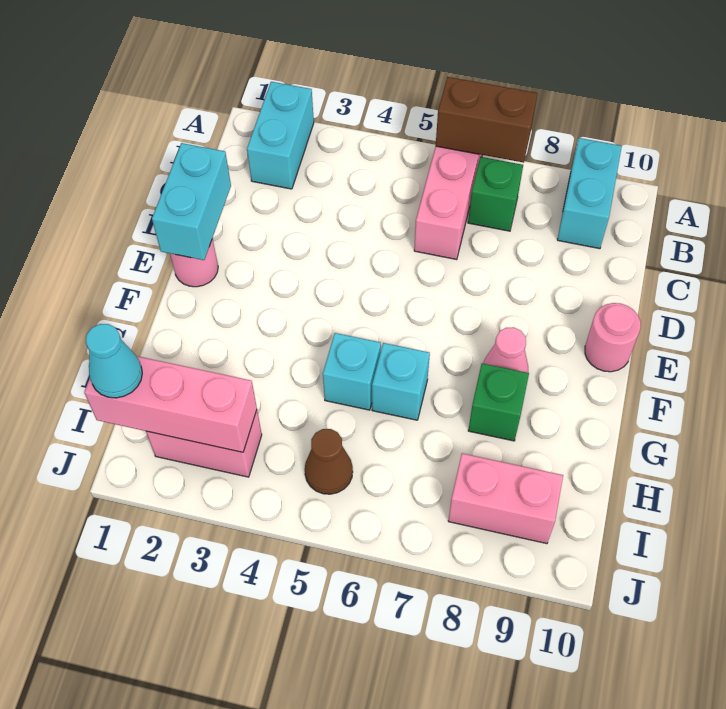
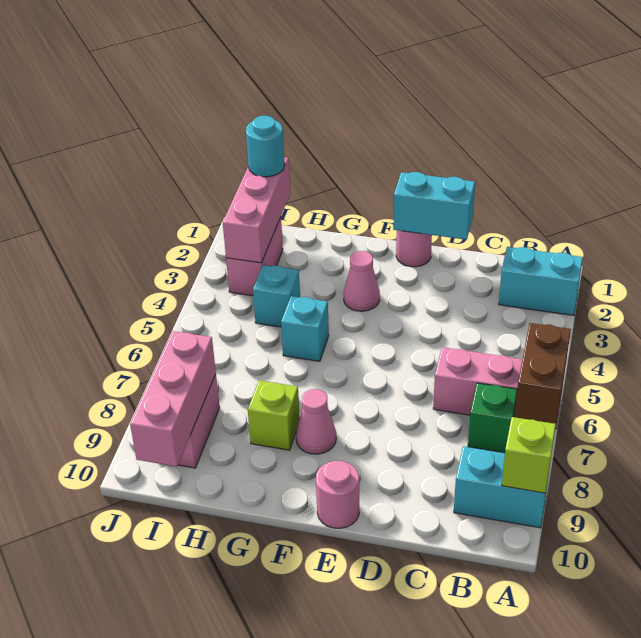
none -> lime 1x1 brick [502,417,556,493]
none -> pink 1x1 cone [344,251,380,311]
cyan 1x1 brick [372,343,430,420] -> cyan 1x1 brick moved to [253,265,300,327]
green 1x1 brick [468,363,529,441] -> lime 1x1 brick [248,380,300,450]
cyan 1x1 cone [86,324,142,398] -> cyan 1x1 round brick [246,116,285,177]
brown 1x1 cone [305,429,353,494] -> none
none -> pink 1x3 brick [130,331,216,467]

